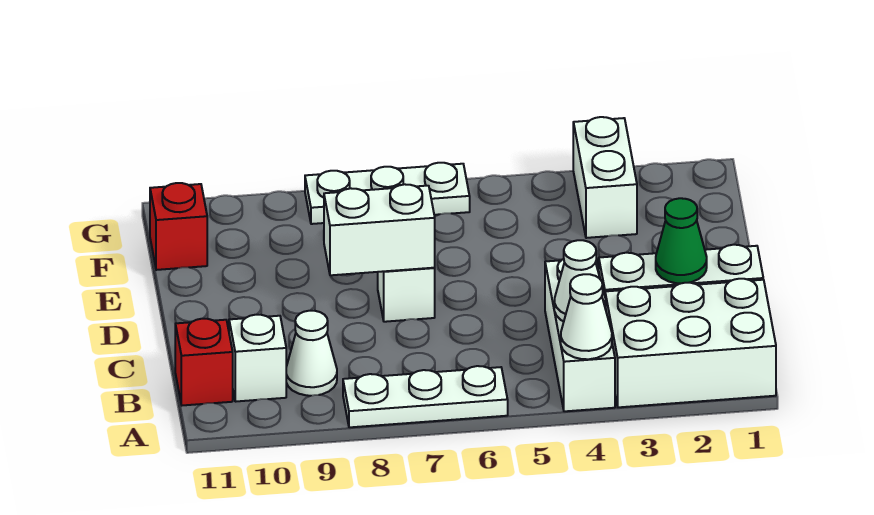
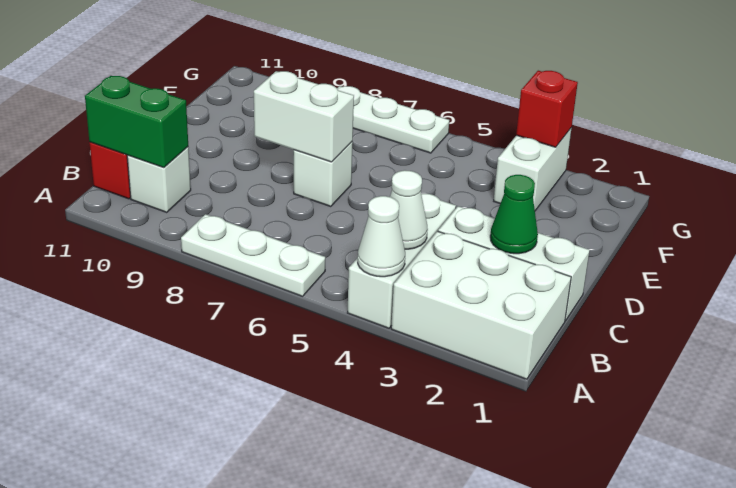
white 1x1 cone [286,311,337,396] -> none
none -> green 1x2 brick [85,76,188,168]
red 1x1 brick [150,183,207,270] -> red 1x1 brick moved to [516,71,578,147]

